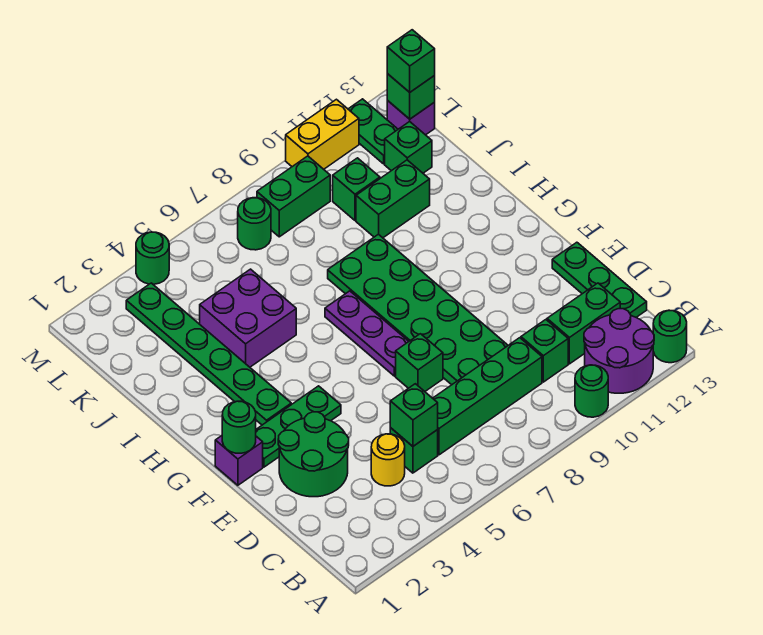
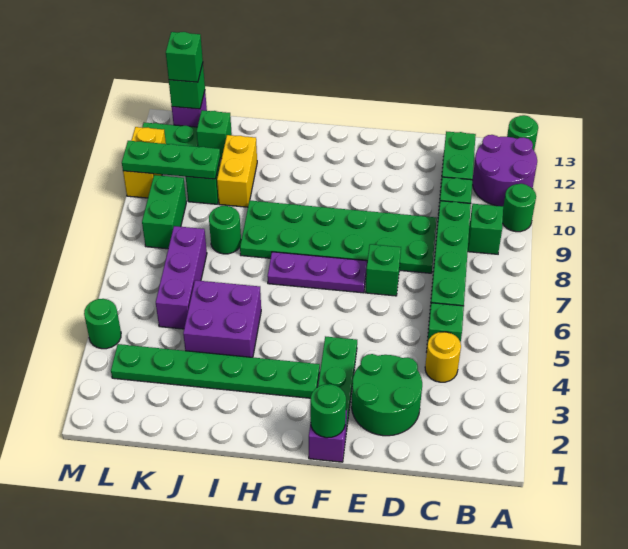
green 1x1 brick [390,384,438,446] -> green 1x1 brick moved to [468,204,503,254]
green 1x3 plate [552,242,647,317] -> green 1x3 plate moved to [122,141,220,179]
green 1x2 brick [356,160,430,238] -> yellow 1x2 brick [217,135,257,207]
none -> purple 1x3 brick [156,226,207,329]
green 1x1 round brick [238,198,271,250] -> green 1x1 round brick moved to [209,206,241,254]

